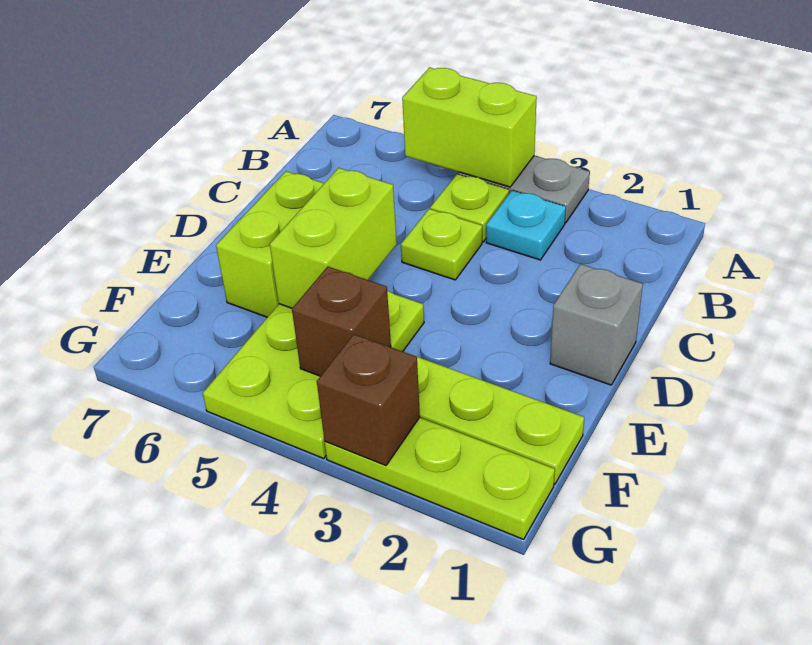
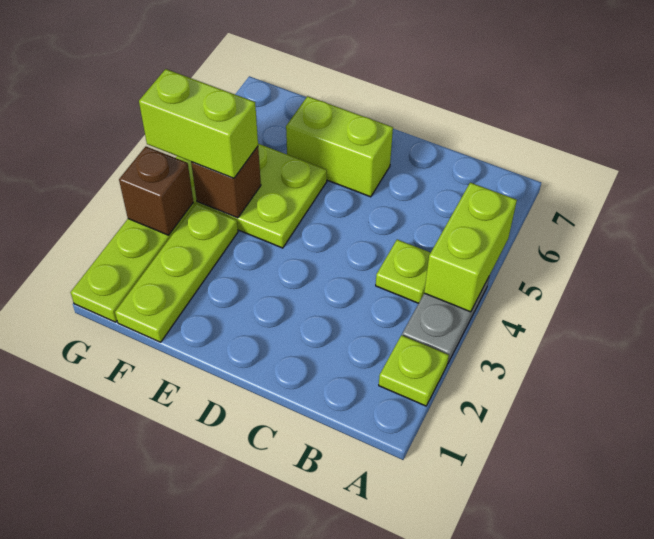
cyan 1x1 plate [486,191,566,260] -> none
lime 1x1 plate [401,209,482,280] -> lime 1x1 plate moved to [379,335,449,406]
grey 1x1 brick [550,264,643,385] -> none
lime 1x2 brick [270,168,397,308] -> lime 1x2 brick moved to [139,69,258,178]

